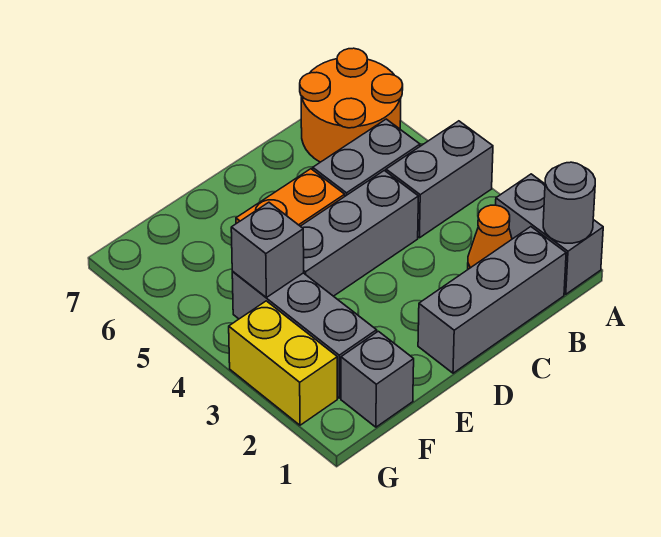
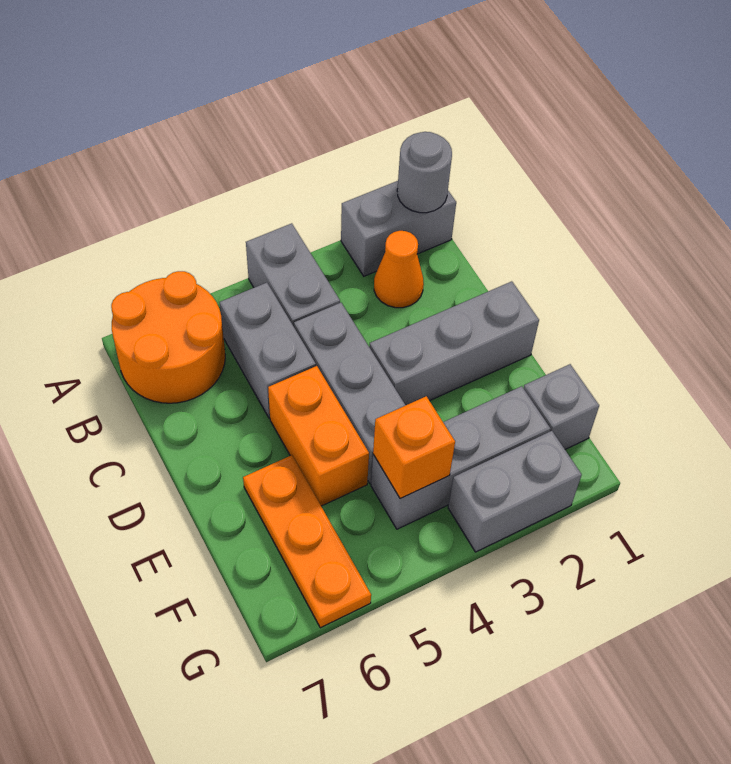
grey 1x3 brick [418,227,566,373] -> grey 1x3 brick turned to [369,281,539,405]
none -> orange 1x3 plate [243,455,371,628]
grey 1x1 brick [231,202,304,297] -> orange 1x1 brick [373,396,455,499]
yellow 1x2 brick [229,301,337,425] -> grey 1x2 brick [448,431,582,552]

